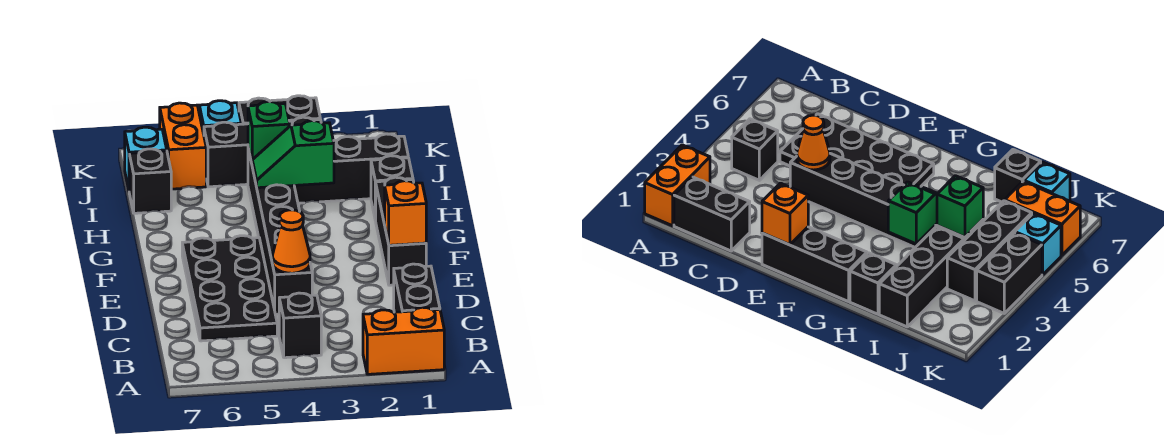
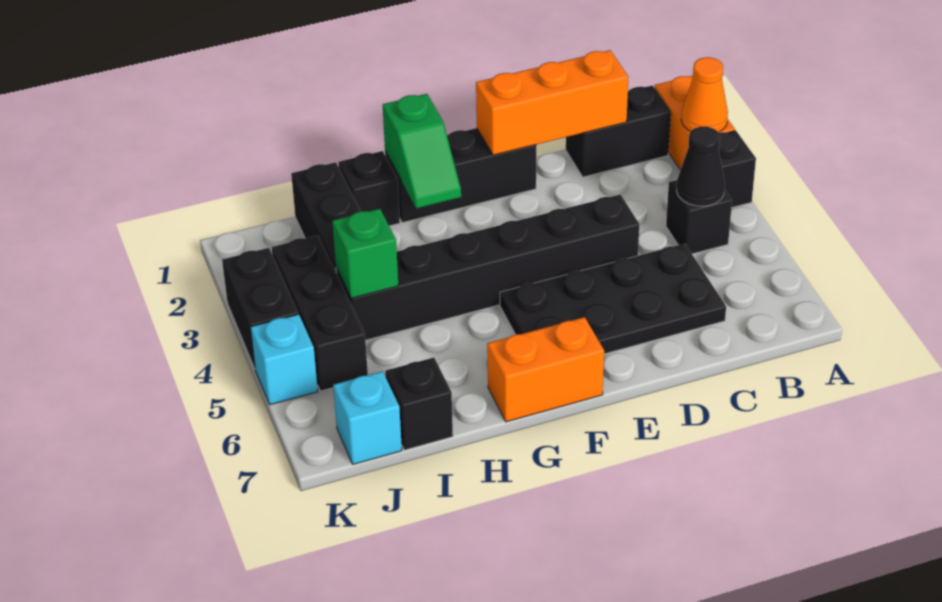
none -> black 1x1 brick [718,131,756,207]
none -> black 1x1 cone [677,127,725,206]
orange 1x1 cone [272,210,310,273] -> orange 1x1 cone moved to [681,57,728,132]
orange 1x1 brick [385,181,426,245] -> orange 1x3 brick [476,50,628,155]
green 1x2 slope [252,121,334,188] -> green 1x2 slope moved to [383,94,461,209]
orange 1x2 brick [160,103,206,189] -> orange 1x2 brick moved to [487,317,604,422]

